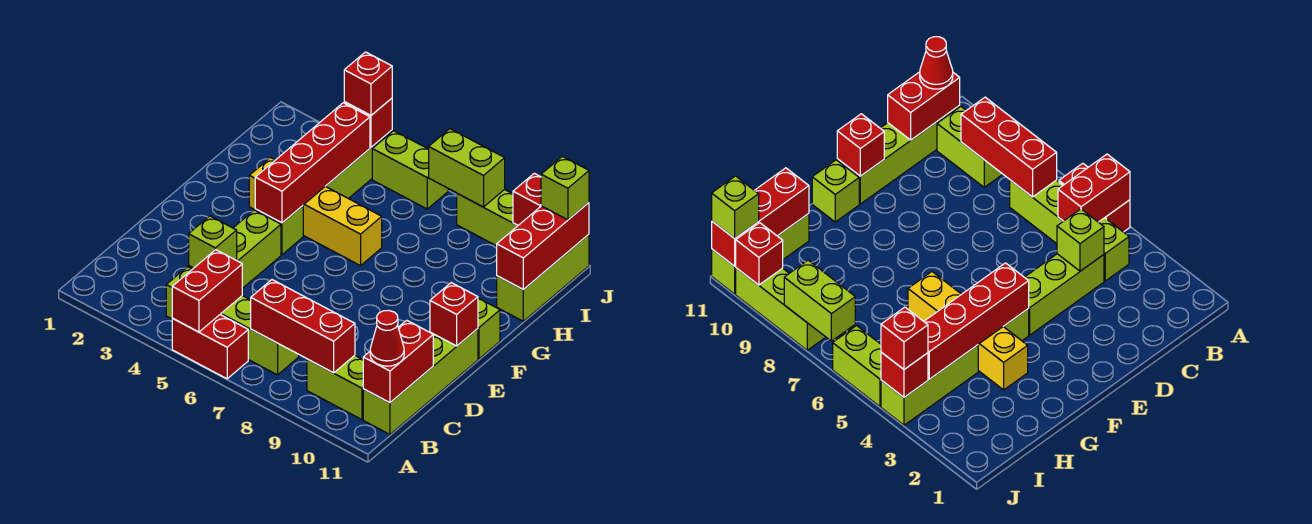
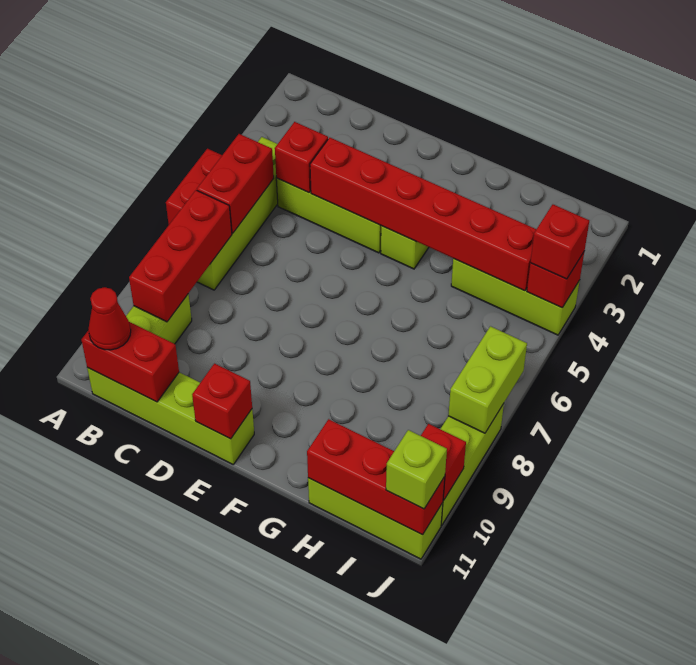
red 1x2 brick [172,250,242,332] -> red 1x2 brick turned to [197,134,274,233]
lime 1x1 brick [189,216,237,268] -> red 1x1 brick [275,122,328,193]
red 1x4 brick [255,103,370,223] -> red 1x6 brick [310,138,536,291]
lime 1x1 brick [478,298,500,359] -> none
yellow 1x4 brick [249,157,382,266] -> none
lime 1x2 brick [372,131,448,209] -> none

